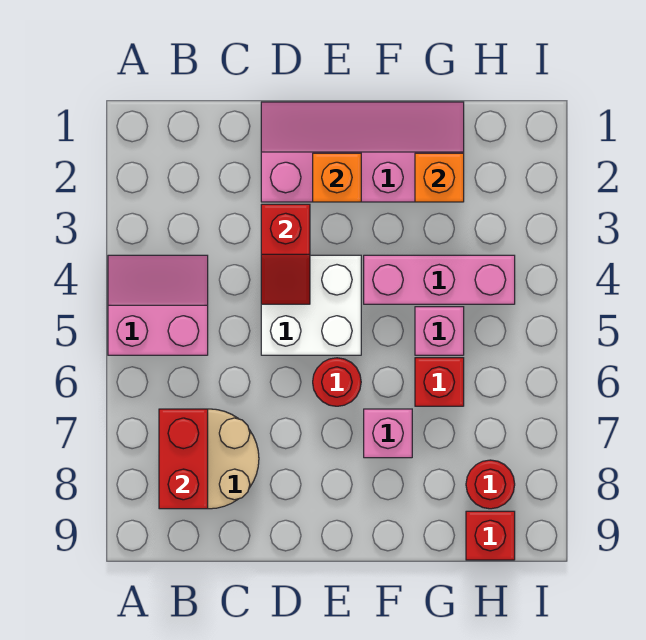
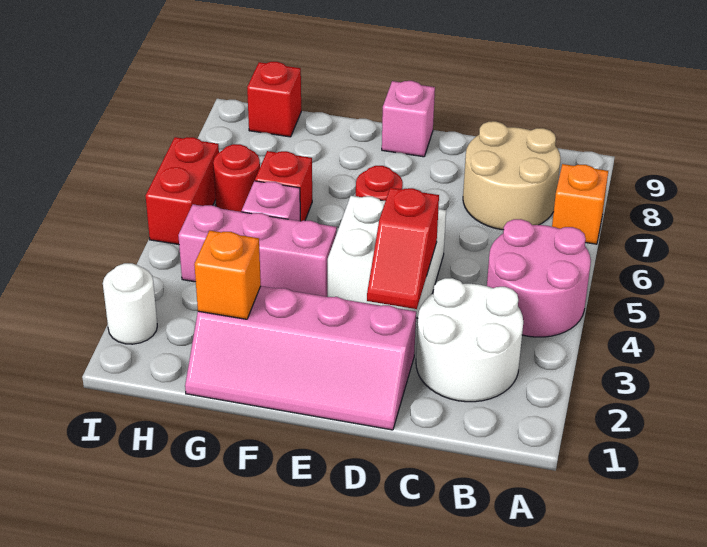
pink 2x2 slope [108,255,208,355] -> pink 2x2 round brick [487,219,591,337]
none -> white 2x2 round brick [416,278,523,402]
red 1x2 brick [159,409,208,509] -> red 1x2 brick moved to [145,137,219,245]
red 1x2 slope [261,204,310,304] -> red 1x2 slope turned to [367,188,439,309]
orange 1x1 brick [313,153,361,202] -> orange 1x1 brick moved to [552,164,608,244]
pink 1x1 brick [364,409,412,458] -> pink 1x1 brick moved to [382,81,435,157]
red 1x1 round brick [466,460,515,509] -> red 1x1 round brick moved to [213,144,260,212]
none -> white 1x1 round brick [103,263,157,344]

